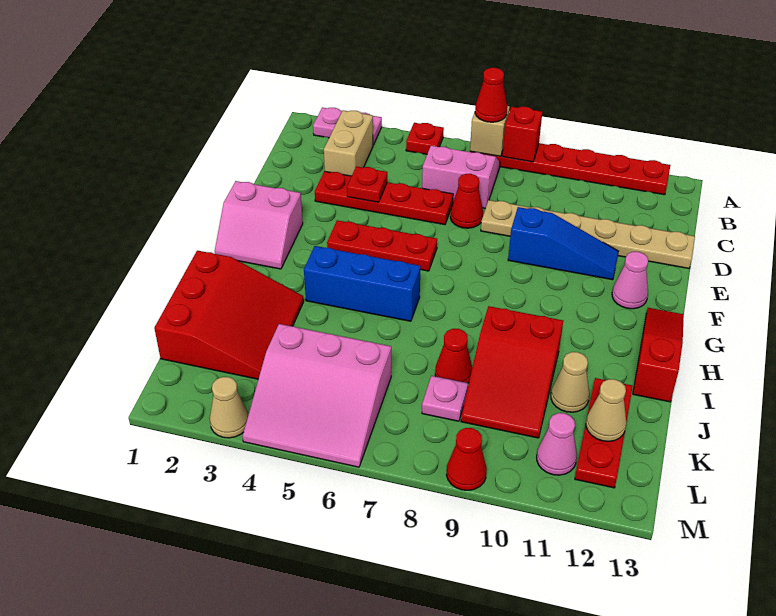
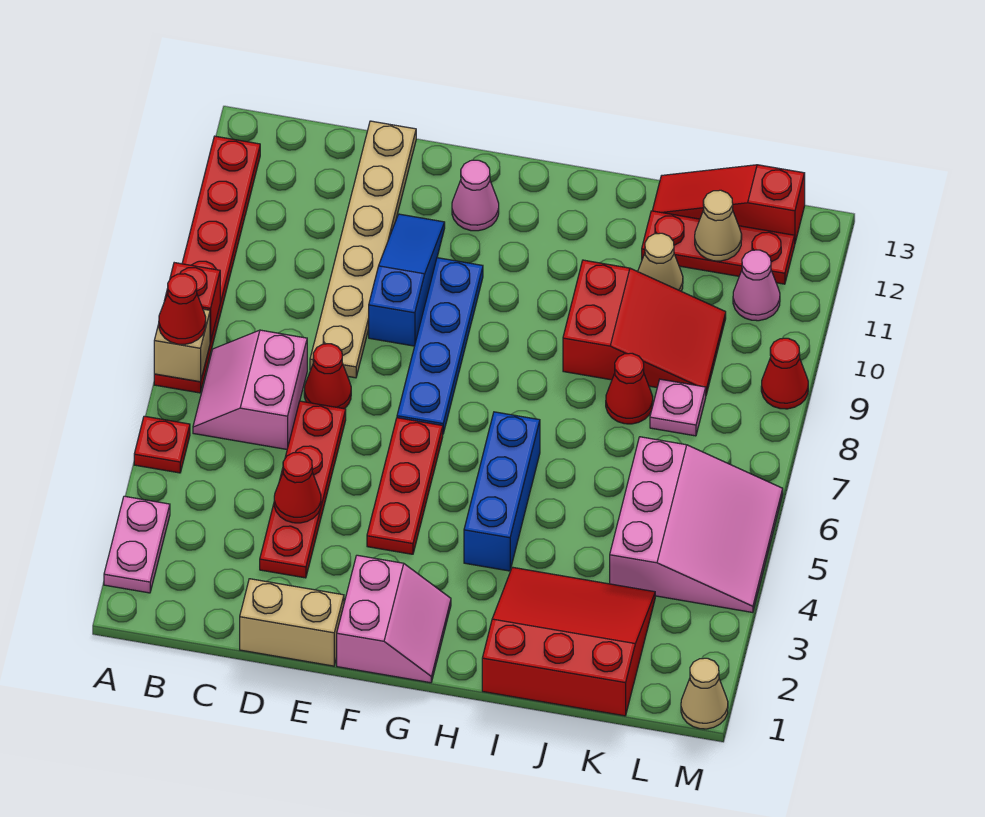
tan 1x2 brick [324,110,373,176] -> tan 1x2 brick moved to [240,579,344,666]
red 1x1 plate [347,166,387,202] -> red 1x1 cone [274,452,321,523]
none -> blue 1x4 plate [397,258,483,433]
red 1x3 slope [633,308,684,402] -> red 1x3 slope moved to [652,165,805,242]
tan 1x1 cone [210,377,248,438] -> tan 1x1 cone moved to [681,658,728,729]

